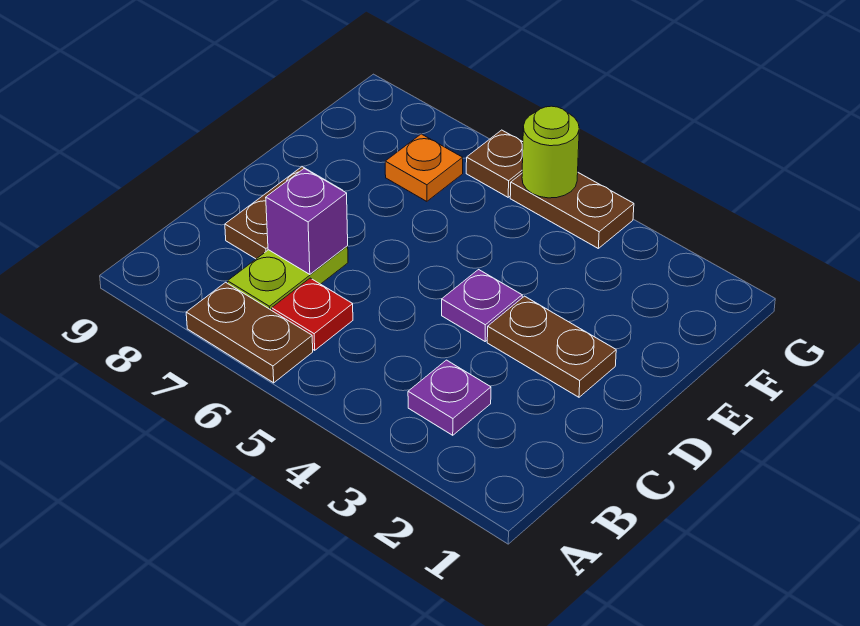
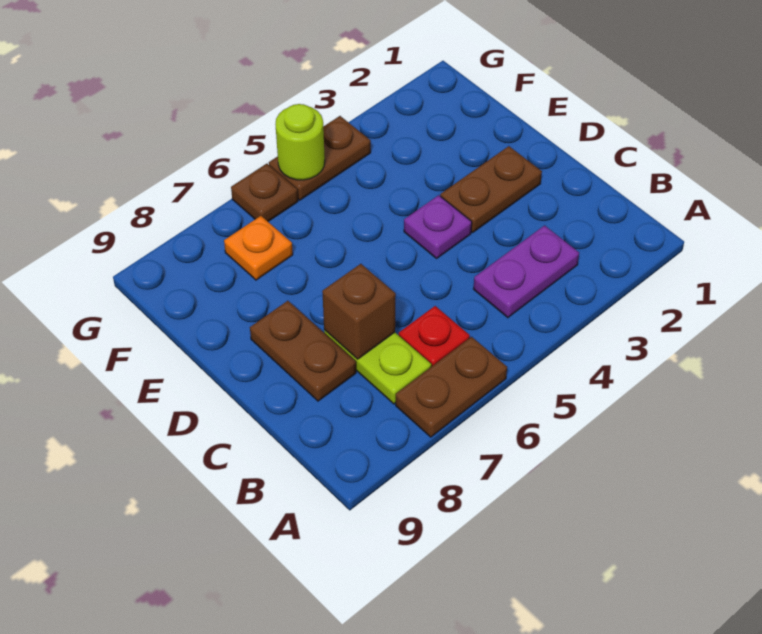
purple 1x1 plate [408,360,491,435] -> purple 1x2 plate [473,226,579,318]
purple 1x1 brick [266,169,348,274] -> brown 1x1 brick [322,264,396,359]

